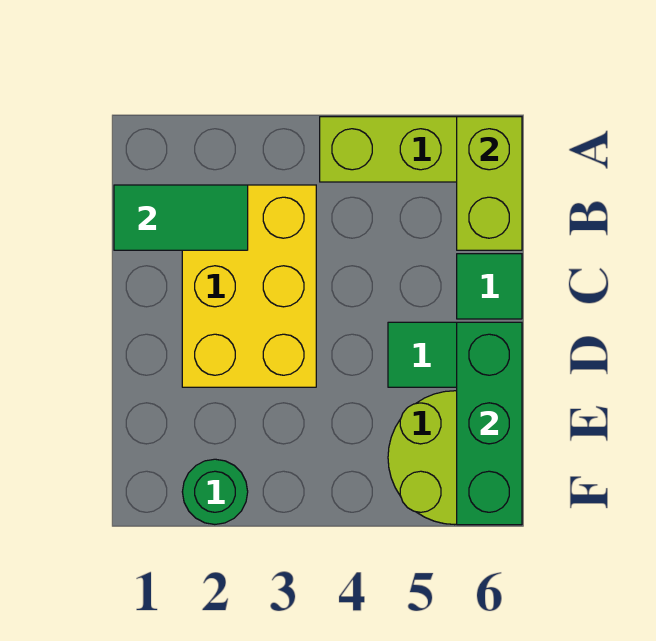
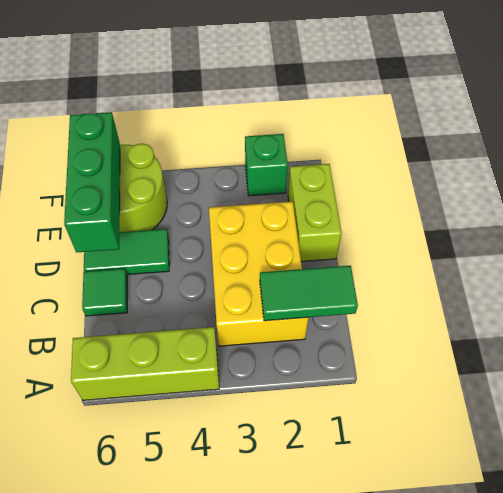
lime 1x2 brick [457,117,522,250] -> lime 1x2 brick moved to [288,164,342,261]
green 1x1 round brick [182,459,248,524] -> green 1x1 brick [245,134,288,196]

